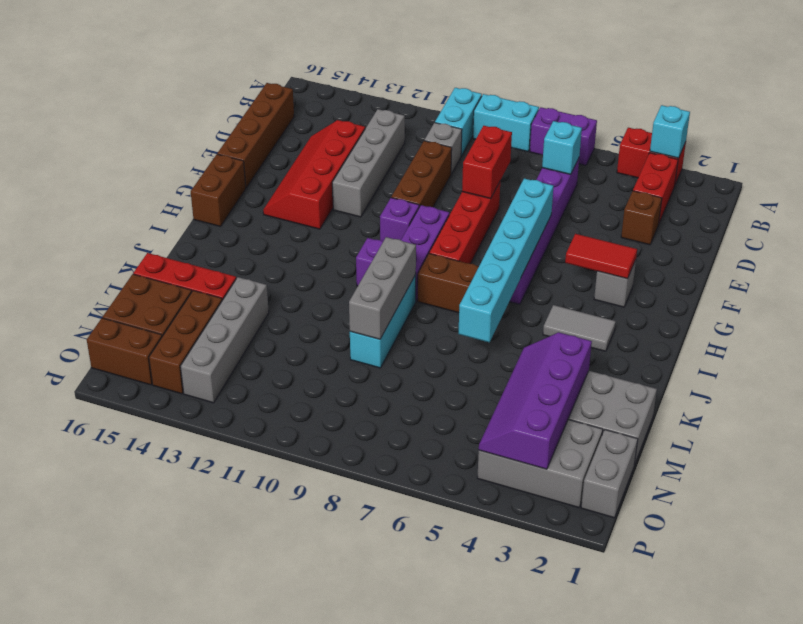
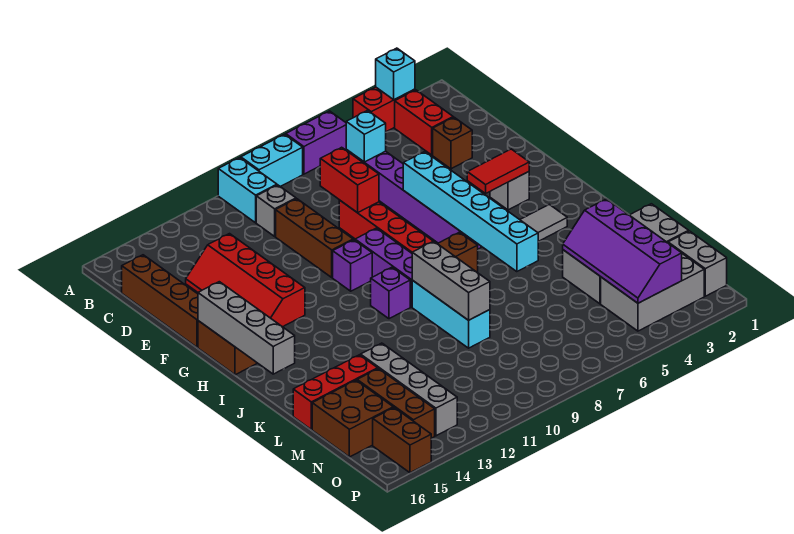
grey 1x4 brick [332,109,405,217] -> grey 1x4 brick moved to [198,282,295,374]
brown 1x2 brick [87,318,162,385] -> brown 1x2 brick turned to [373,408,431,473]

